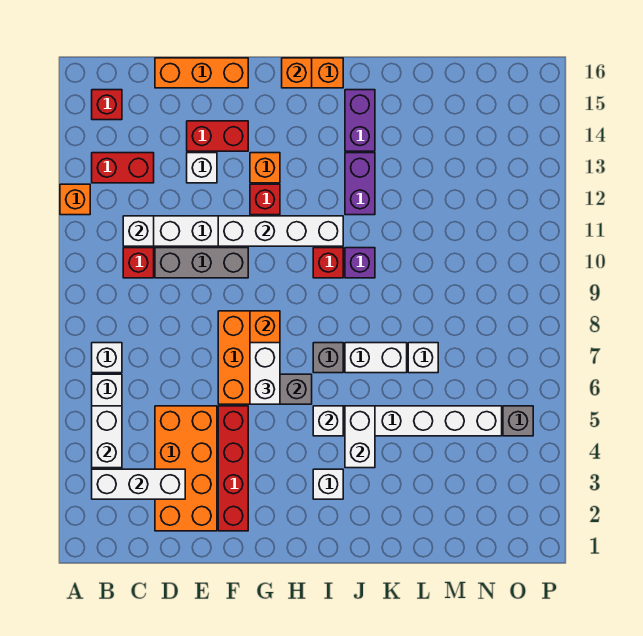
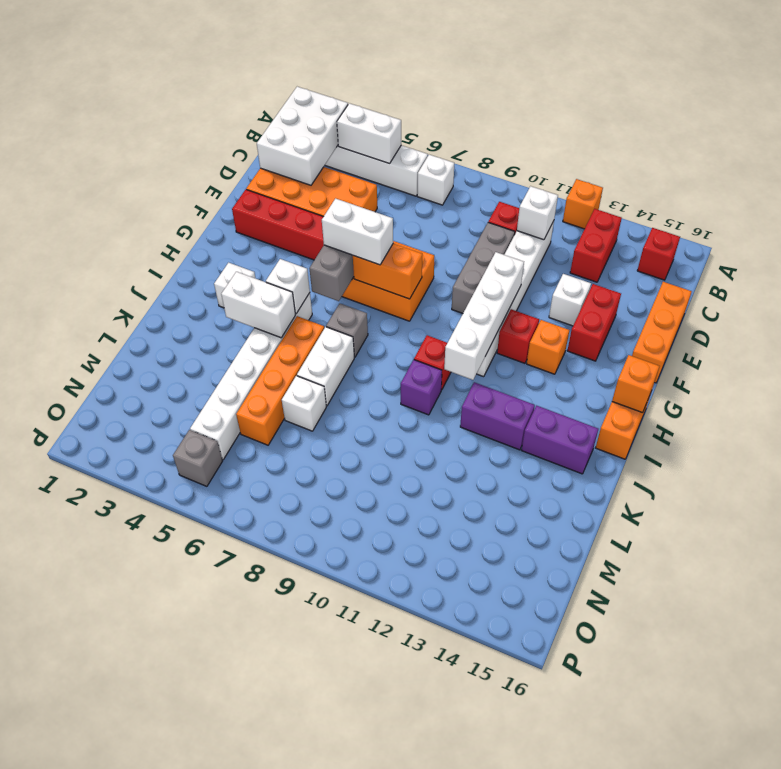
white 1x3 brick [92,469,185,499] -> white 2x3 brick [257,87,348,185]
none -> orange 1x4 brick [236,316,324,445]

